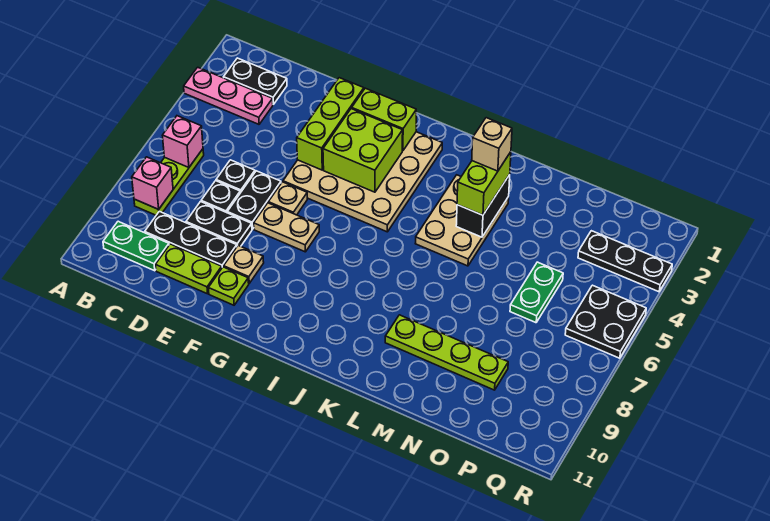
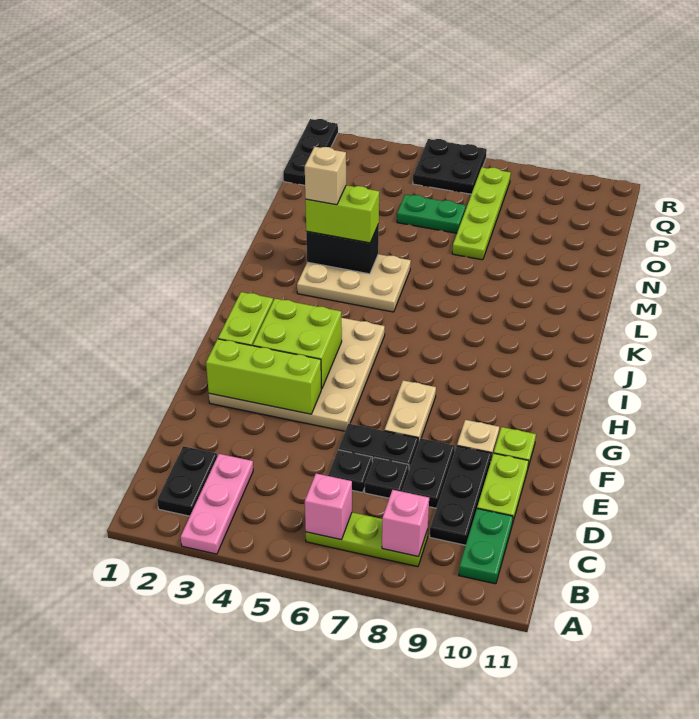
tan 1x1 plate [268,182,307,215] -> none
lime 1x4 plate [385,315,508,390] -> lime 1x4 plate moved to [452,167,511,260]
black 1x3 plate [578,231,672,292] -> black 1x3 plate moved to [283,119,338,185]

